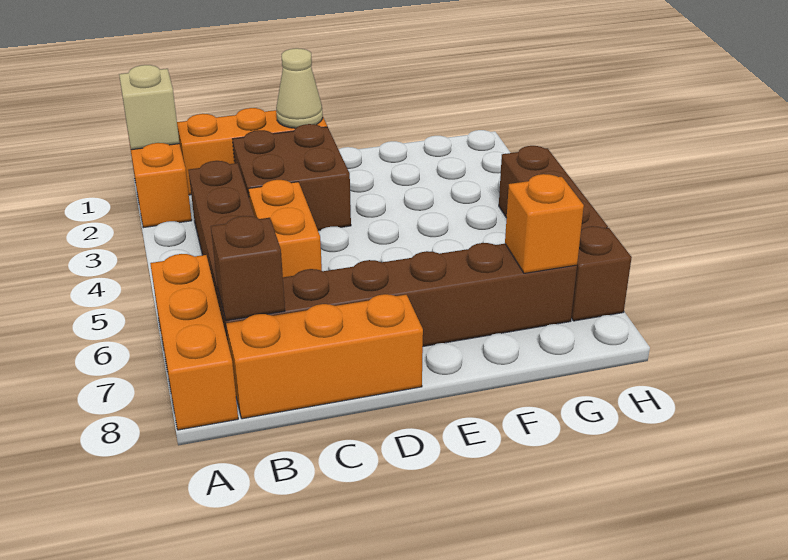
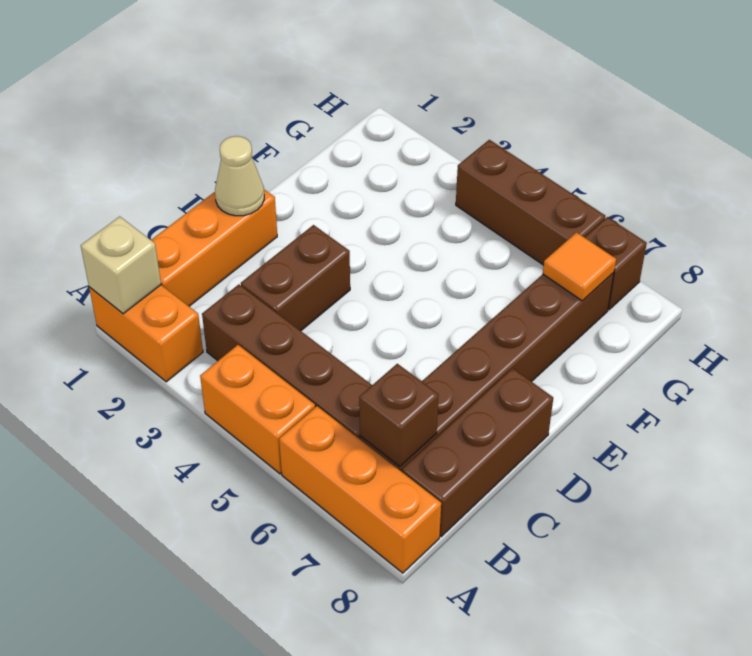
orange 1x3 brick [226,294,423,419] -> brown 1x3 brick [402,368,553,537]
brown 2x2 brick [233,124,351,231] -> brown 1x2 brick [241,225,350,331]
orange 1x2 brick [249,180,322,277] -> orange 1x2 brick moved to [200,345,315,474]
orange 1x1 brick [505,174,584,273] -> orange 1x1 tile [543,232,616,301]

